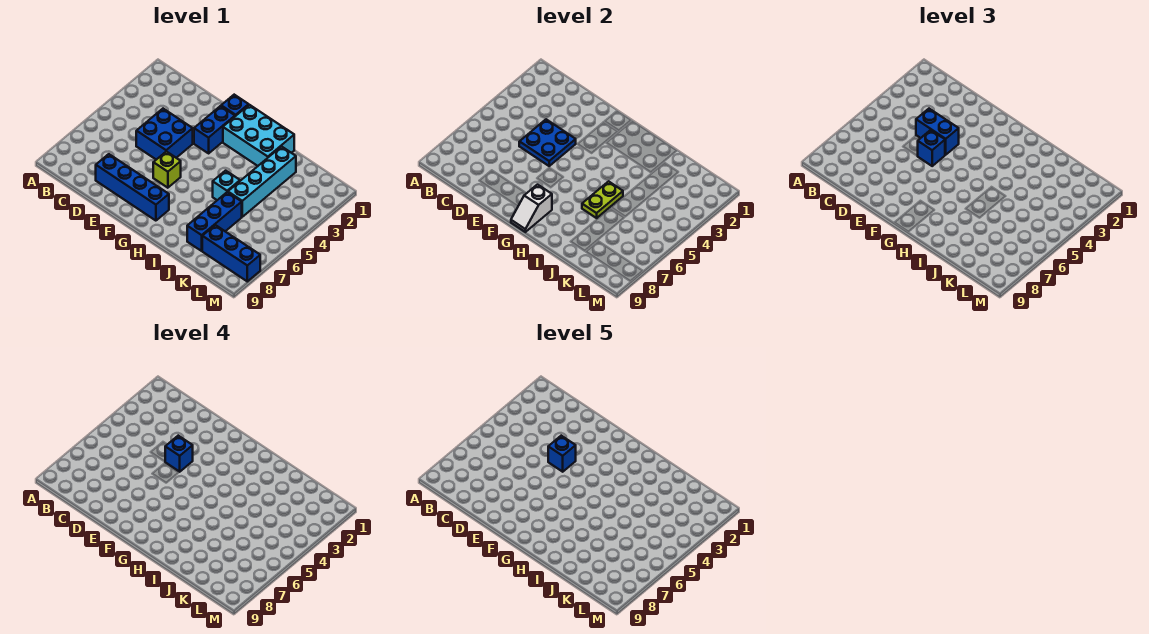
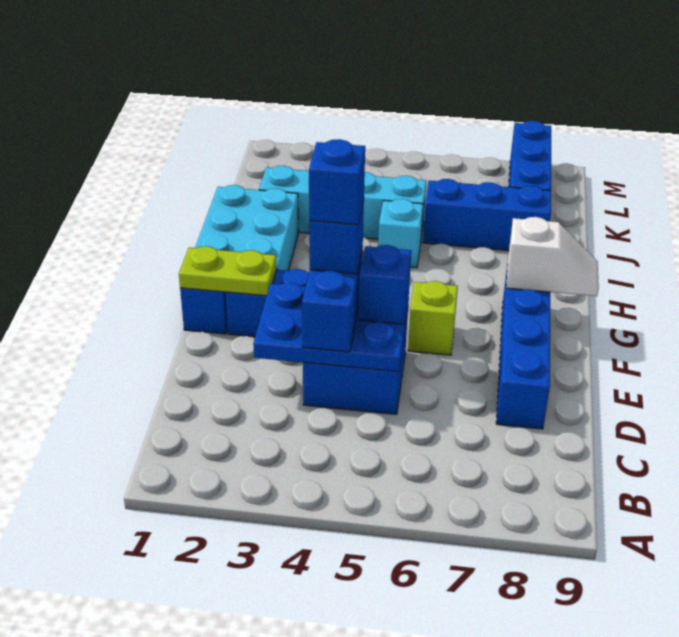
blue 2x2 plate [519,119,576,166] -> blue 2x3 plate [253,283,409,372]
lime 1x2 plate [582,181,623,218] -> lime 1x2 plate moved to [179,246,277,296]

